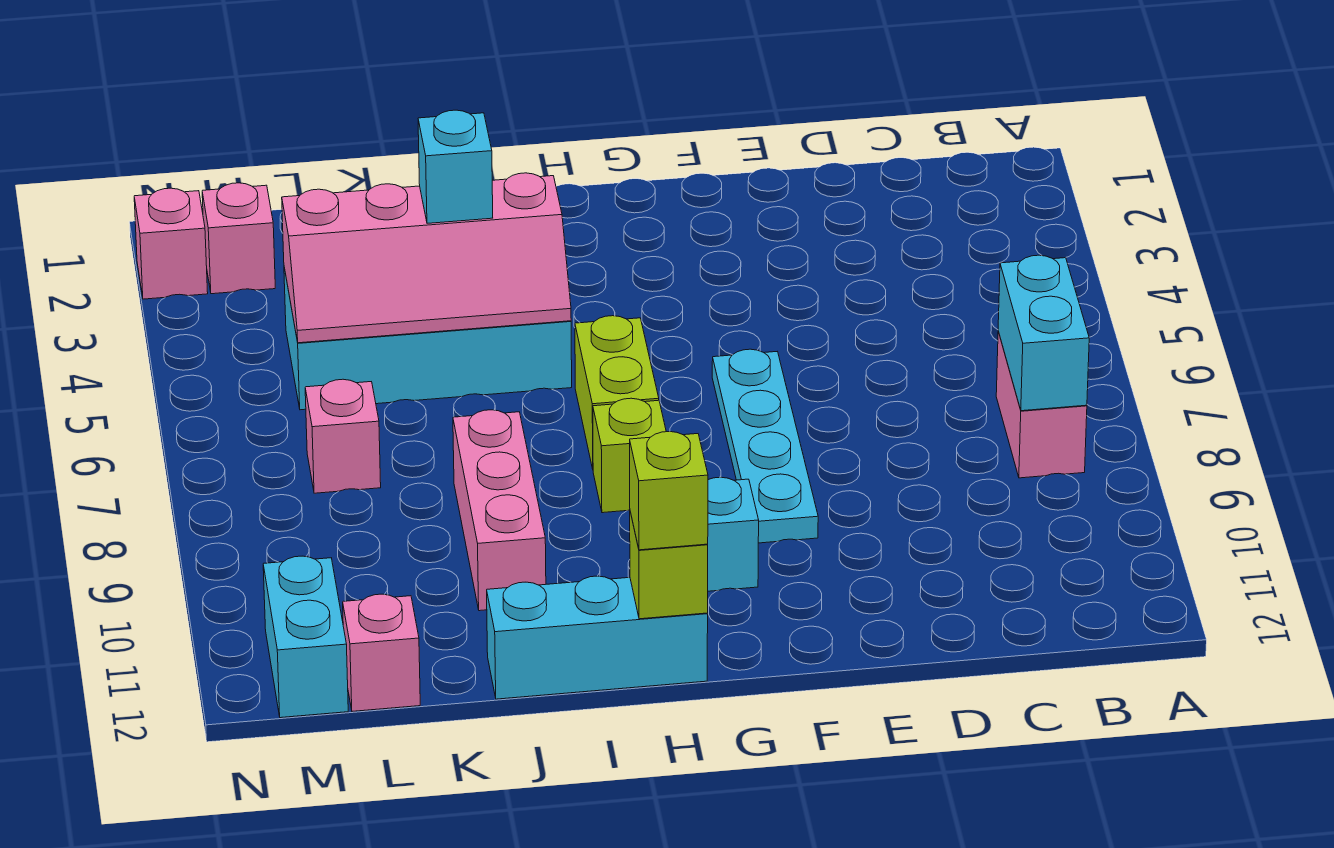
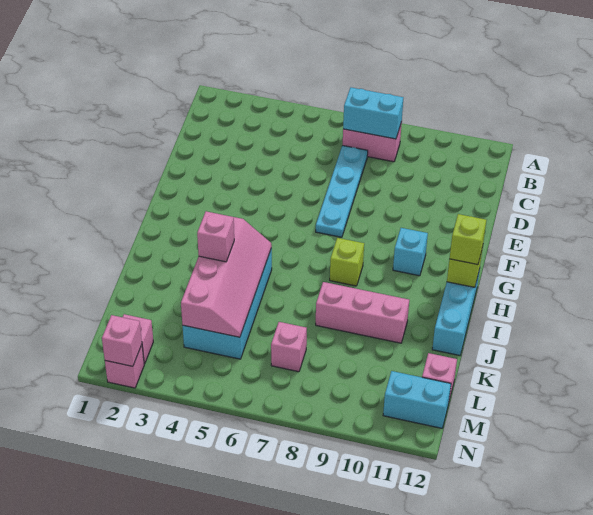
cyan 1x4 plate [712,349,818,543] -> cyan 1x4 plate turned to [316,145,368,237]
lime 1x2 brick [575,316,659,469] -> none
cyan 1x1 brick [418,110,493,223] -> pink 1x1 brick [197,211,234,262]
none -> pink 1x1 brick [102,315,142,366]

